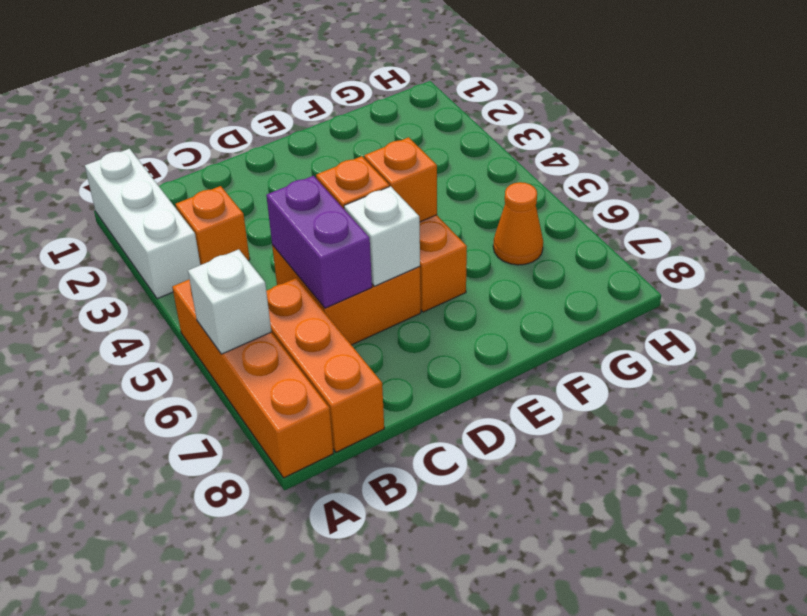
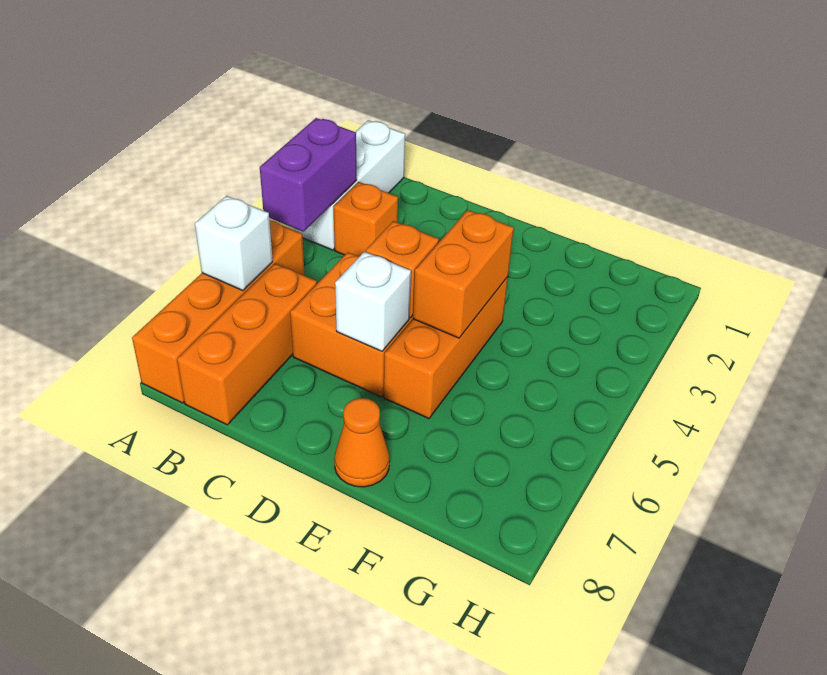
purple 1x2 brick [266,176,372,308] -> purple 1x2 brick moved to [260,118,357,232]
orange 1x1 brick [364,137,437,222] -> orange 1x2 brick [413,210,514,338]
orange 1x1 cone [493,182,543,265] -> orange 1x1 cone moved to [334,398,390,487]

